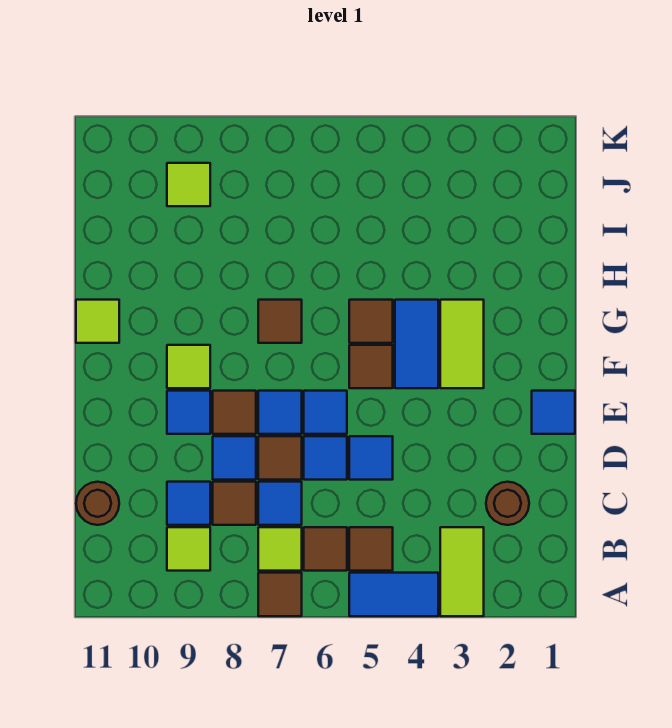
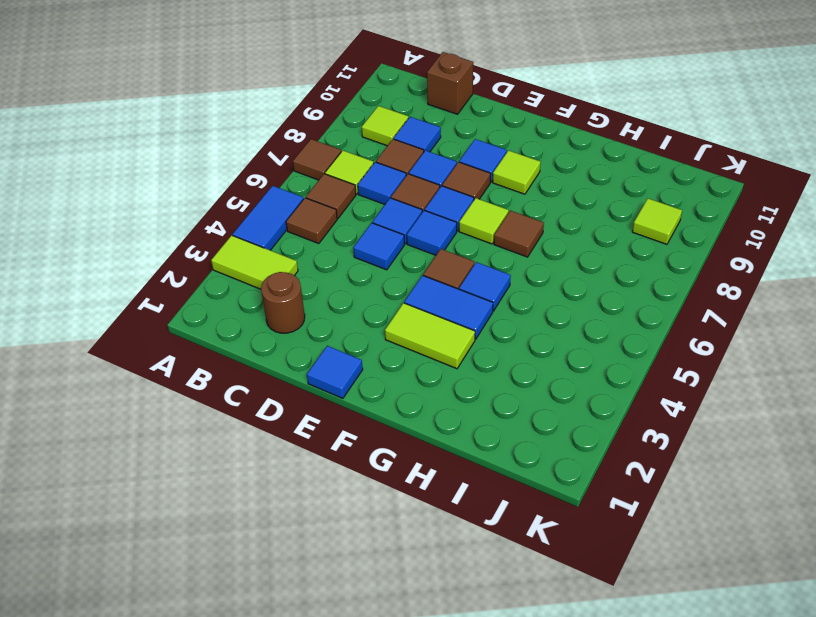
brown 1x1 round brick [76,482,119,525] -> brown 1x1 brick [427,52,473,114]
brown 1x1 tile [349,300,393,343] -> blue 1x1 tile [459,262,511,311]
lime 1x1 tile [76,300,119,343] -> lime 1x1 tile moved to [459,198,509,244]

